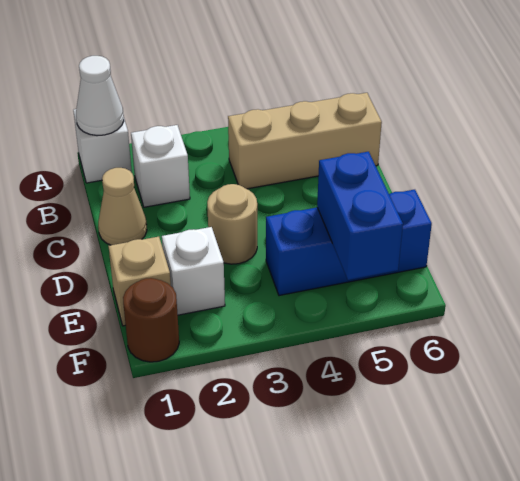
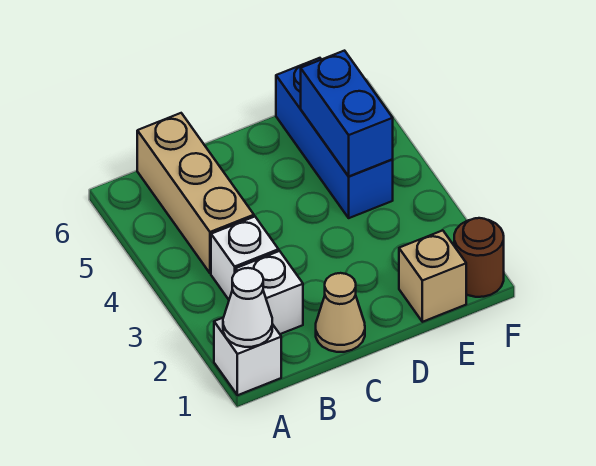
tan 1x1 round brick [207,184,257,264] -> none
white 1x1 brick [162,227,225,315] -> white 1x1 brick moved to [211,217,279,300]
blue 1x2 brick [317,152,403,280] -> blue 1x2 brick turned to [301,51,393,176]

